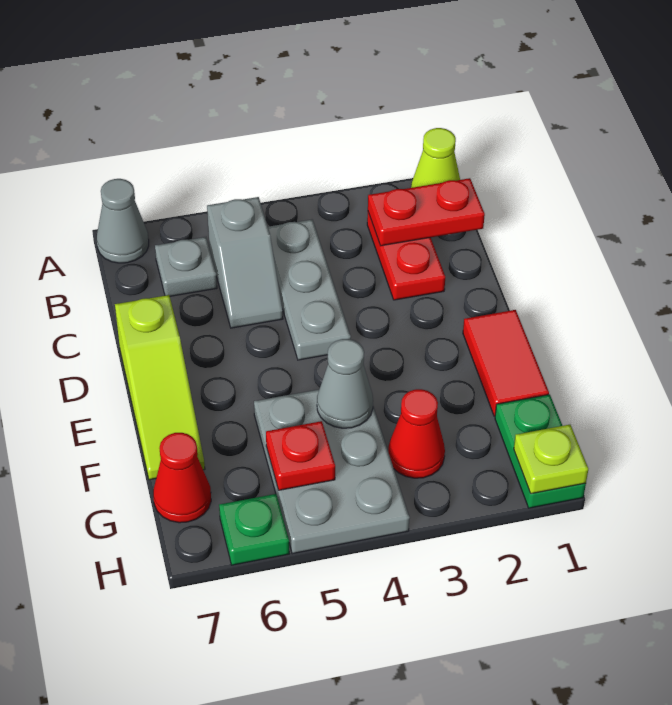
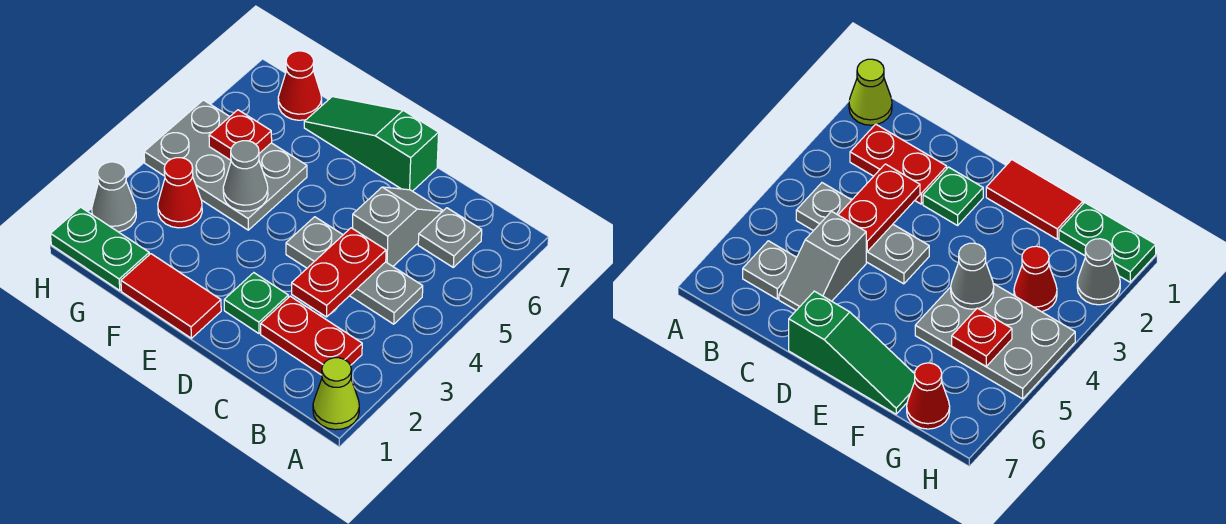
grey 1x1 cone [97,179,149,263] -> grey 1x1 cone moved to [92,162,136,232]
red 1x2 plate [368,178,485,246] -> red 1x2 plate moved to [292,228,386,317]
grey 1x2 slope [207,197,283,328] -> grey 1x2 slope turned to [353,187,443,266]
lime 1x3 slope [115,295,205,480] -> green 1x3 slope [304,97,439,191]
lime 1x1 plate [514,425,588,494] -> none
green 1x1 plate [219,494,289,565] -> green 1x1 plate moved to [224,273,288,333]

